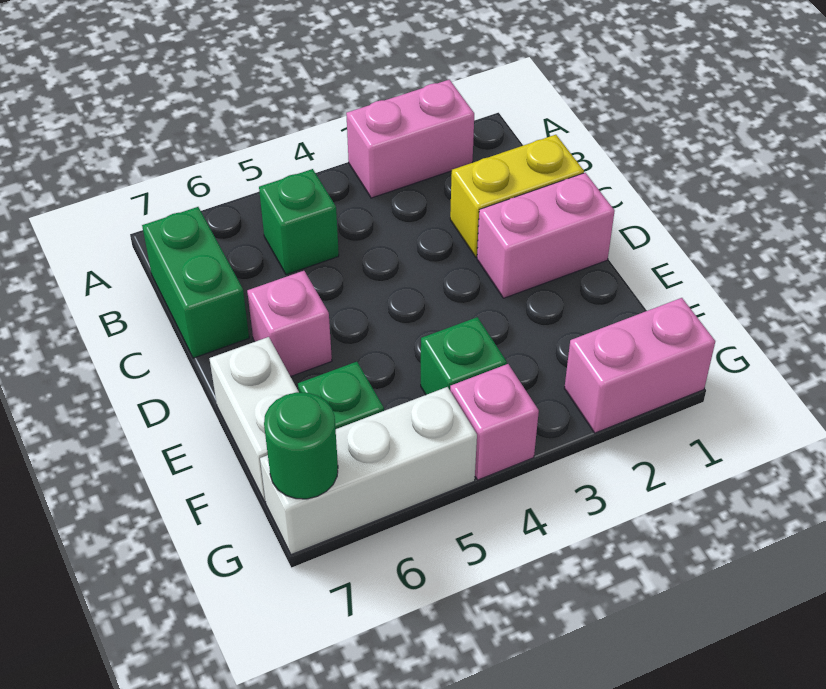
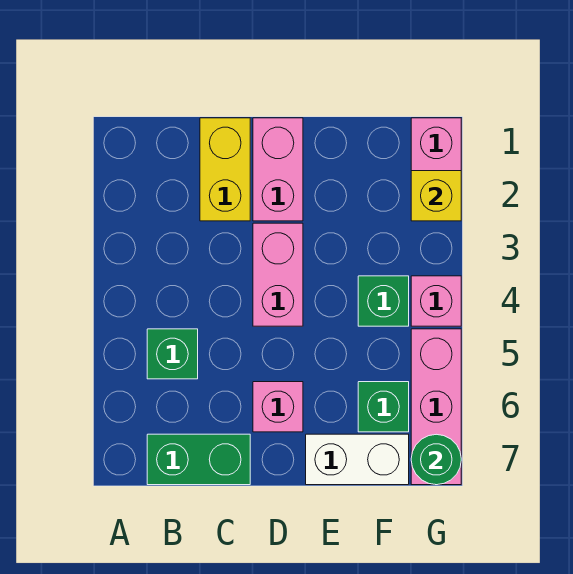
pink 1x2 brick [346,80,474,198] -> pink 1x2 brick moved to [253,223,303,326]
none -> yellow 1x1 brick [411,171,461,221]
white 1x3 brick [260,387,477,555] -> pink 1x3 brick [411,329,461,485]

